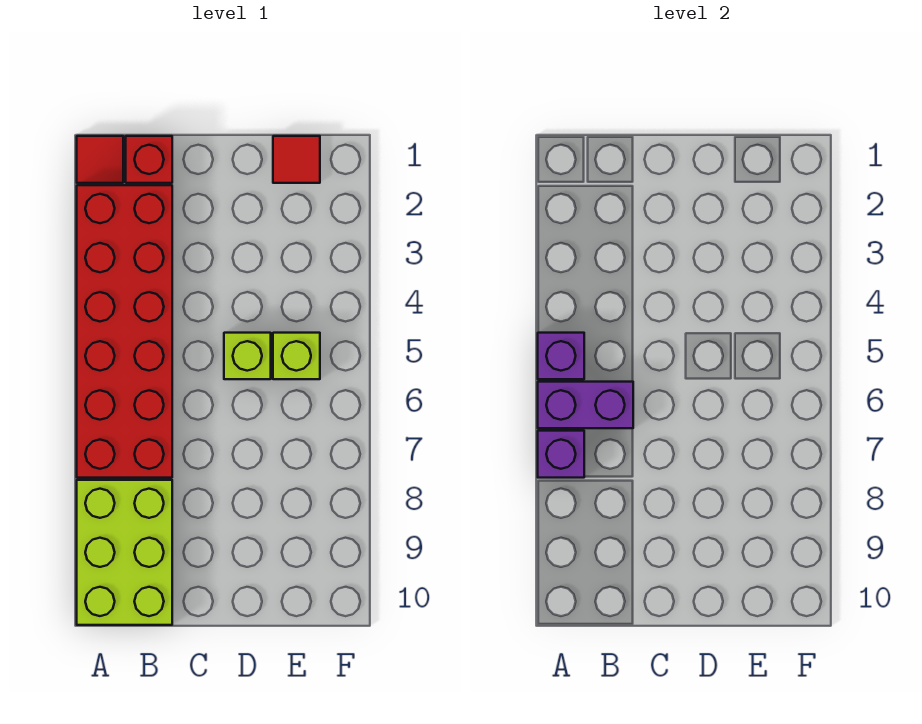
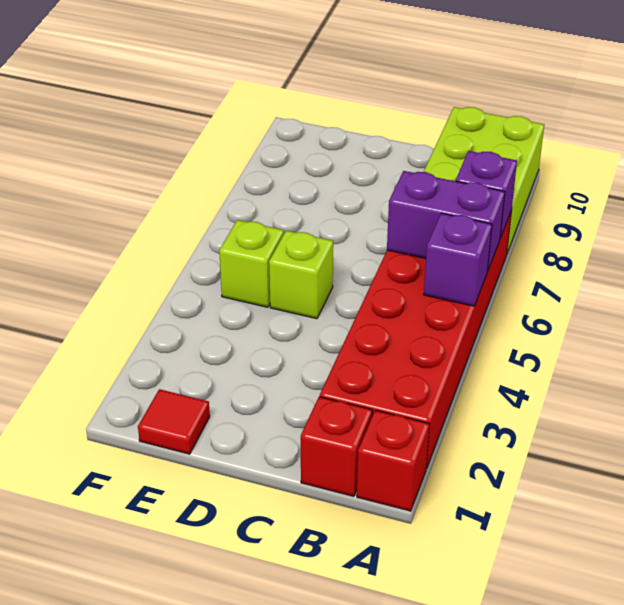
red 1x1 tile [77,136,123,183] -> red 1x1 brick [357,410,429,511]

